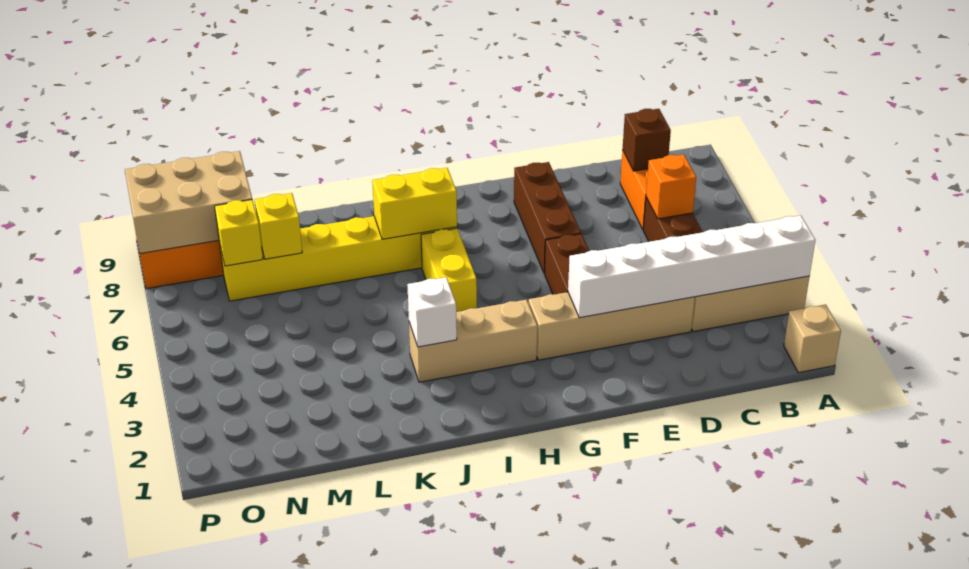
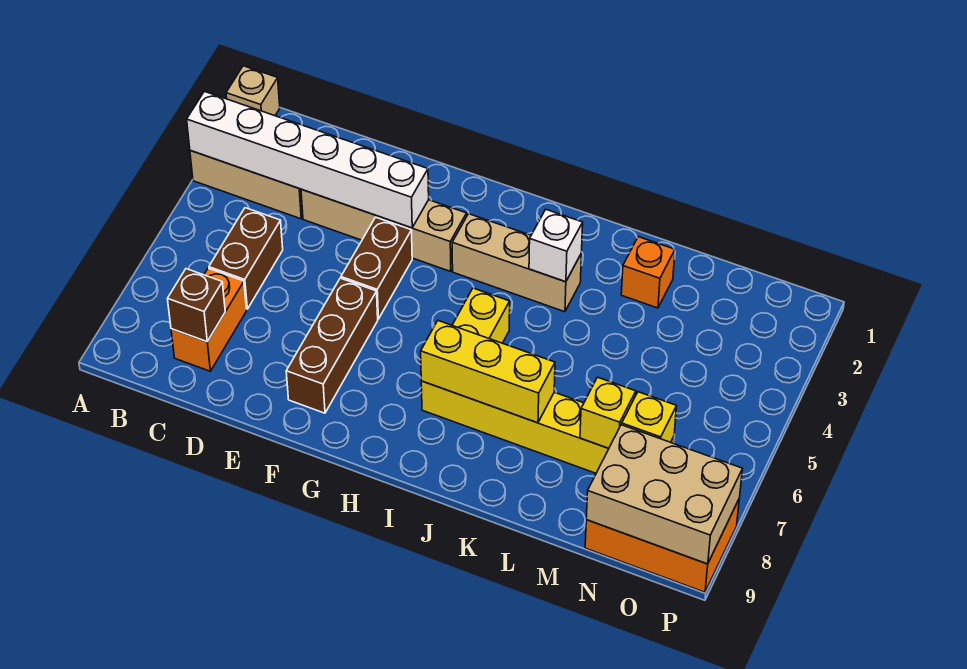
orange 1x1 brick [646,154,696,219] -> orange 1x1 brick moved to [621,237,675,308]
yellow 1x2 brick [372,168,457,239] -> yellow 1x3 brick [421,321,555,423]

